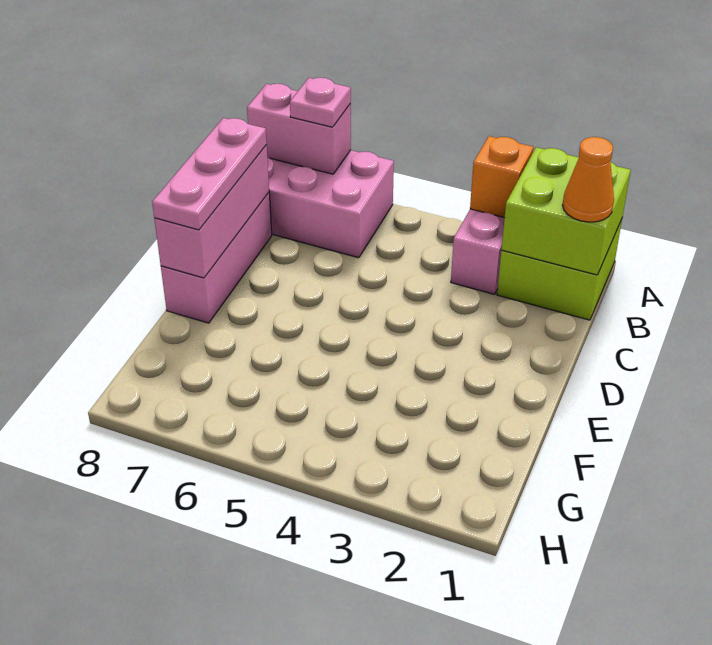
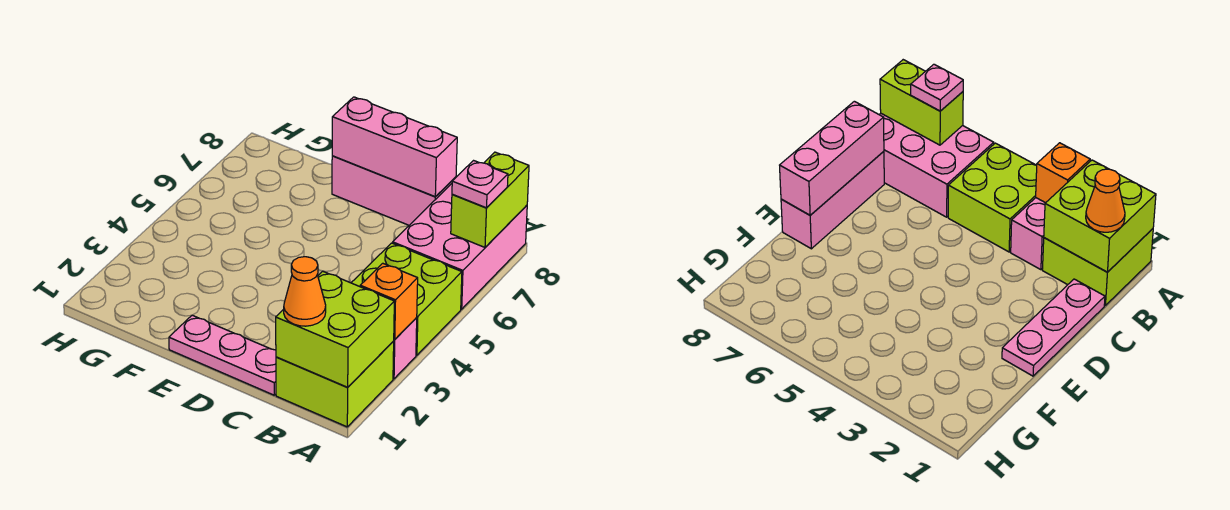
none -> lime 2x2 brick [351,243,462,355]
pink 1x2 brick [247,84,351,174] -> lime 1x2 brick [451,152,529,247]
pink 1x3 plate [152,118,267,230] -> pink 1x3 plate moved to [169,315,276,395]

